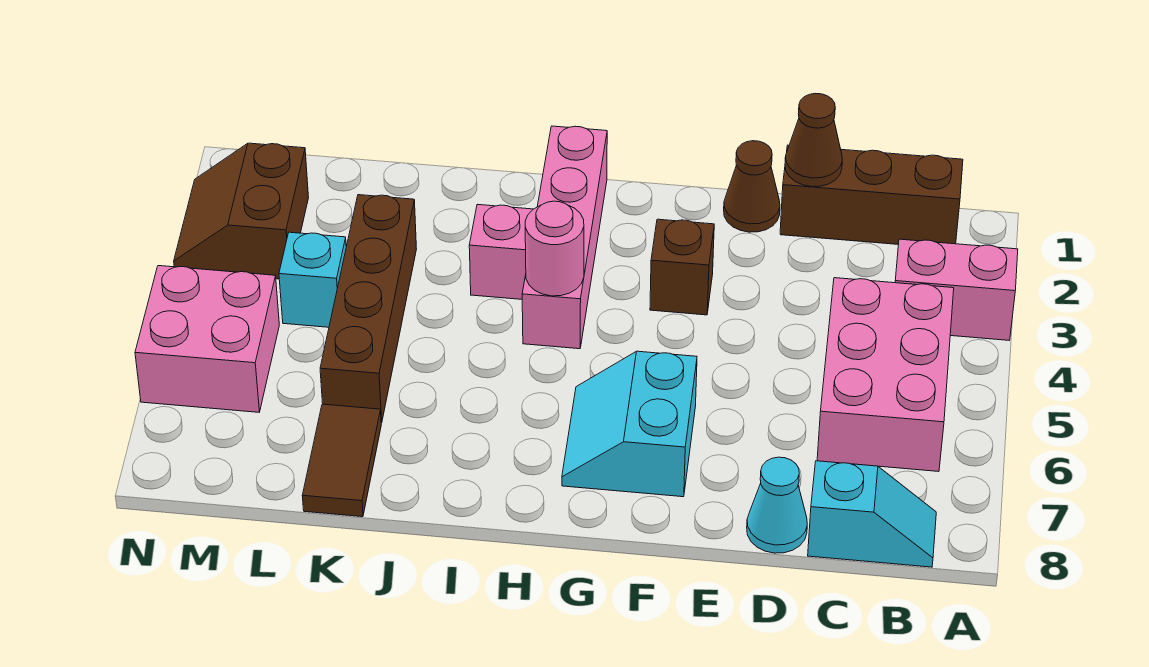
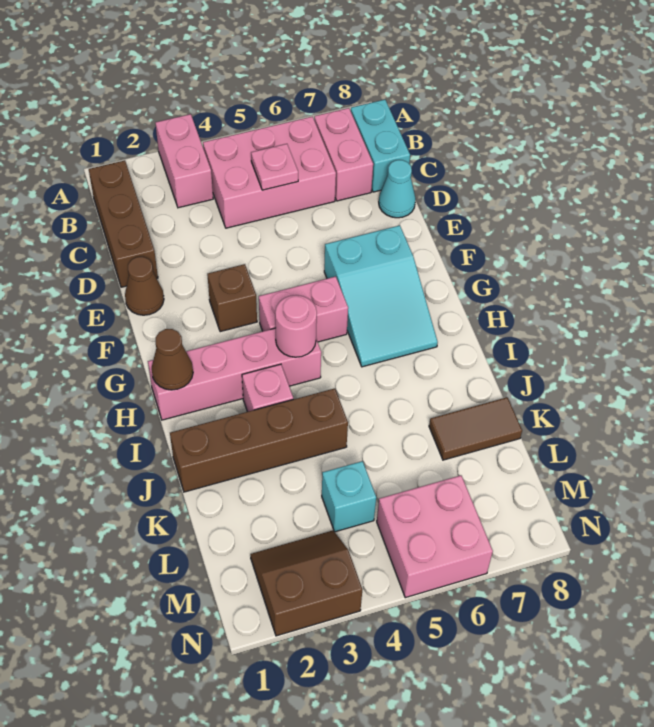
none -> pink 1x2 brick [314,108,373,201]
cyan 1x2 slope [808,461,936,567] -> cyan 1x2 brick [350,100,410,192]
none -> pink 1x1 plate [251,144,298,190]
brown 1x1 cone [785,93,842,187] -> brown 1x1 cone moved to [152,329,193,390]
cyan 2x2 slope [562,351,697,497] -> cyan 2x3 slope [324,225,438,367]
none -> pink 1x2 brick [259,276,348,342]
brown 1x4 brick [320,195,416,423] -> brown 1x4 brick moved to [170,388,348,492]
brown 2x2 slope [174,143,309,279] -> brown 2x2 slope turned to [250,530,362,636]

